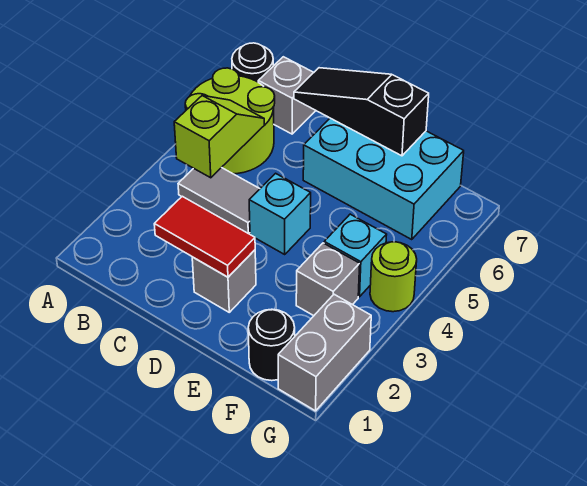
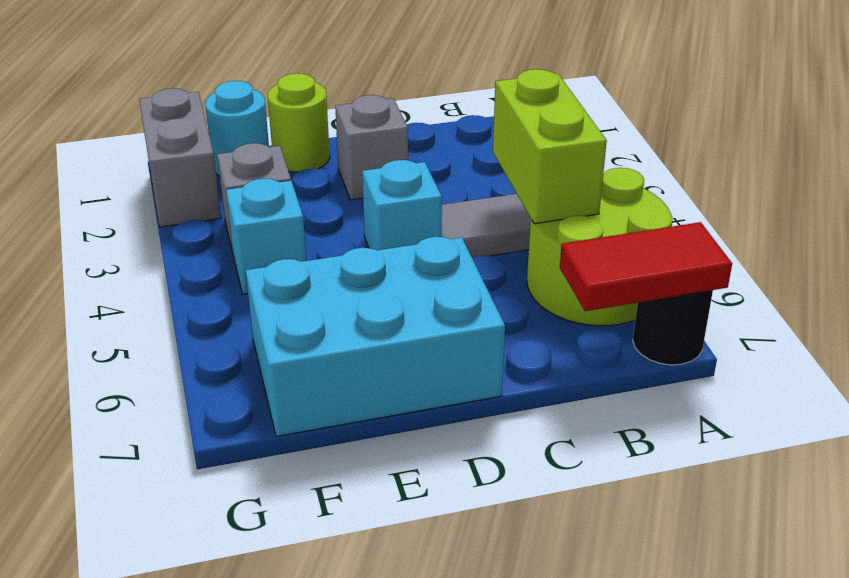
lime 1x2 slope [174,96,264,178] -> lime 1x2 brick [493,69,607,224]
grey 1x1 brick [258,57,316,134] -> none
red 1x2 tile [154,196,255,277] -> red 1x2 tile moved to [560,222,732,311]
black 1x3 slope [294,68,429,156] -> none
black 1x1 round brick [248,309,295,381] -> cyan 1x1 round brick [205,81,269,176]
lime 1x1 round brick [370,242,417,312] -> lime 1x1 round brick moved to [268,73,330,172]

